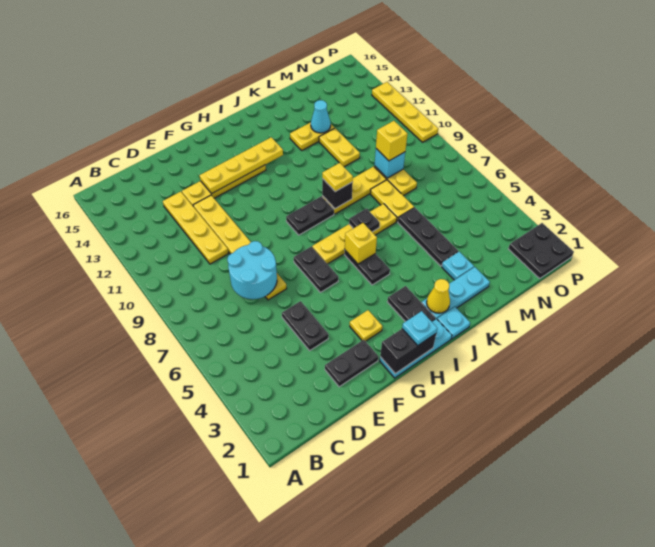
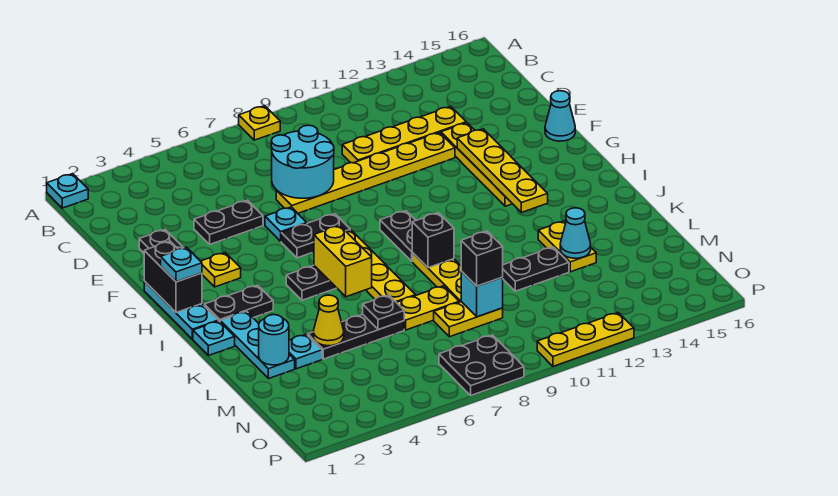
none -> cyan 1x1 plate [47,174,88,208]
none -> cyan 1x1 plate [265,207,307,241]
none -> cyan 1x1 cone [545,91,575,141]
yellow 1x1 brick [345,223,377,264] -> yellow 1x2 brick [314,225,372,297]
yellow 1x1 cone [427,279,450,313] -> yellow 1x1 cone moved to [313,295,344,346]
black 1x1 plate [349,209,380,232] -> black 1x1 plate moved to [363,295,404,330]
yellow 1x1 plate [322,163,353,192] -> yellow 1x1 plate moved to [239,106,280,140]
none -> cyan 1x1 round brick [259,315,289,365]
yellow 1x2 plate [319,128,360,167] -> black 1x2 plate [503,247,569,291]
yellow 1x1 brick [376,121,408,161] -> black 1x1 brick [461,231,503,286]
black 2x2 plate [508,223,574,279] -> black 2x2 plate moved to [439,335,524,395]
yellow 1x4 plate [372,82,438,142] -> yellow 1x3 plate [537,313,634,366]

